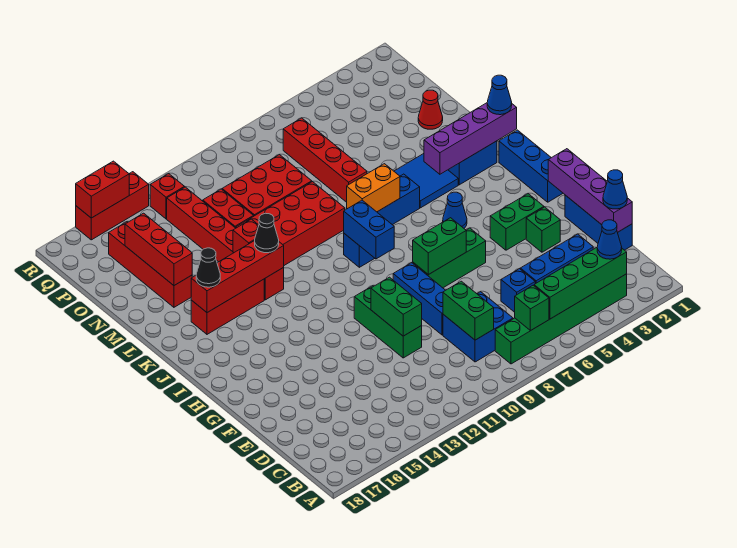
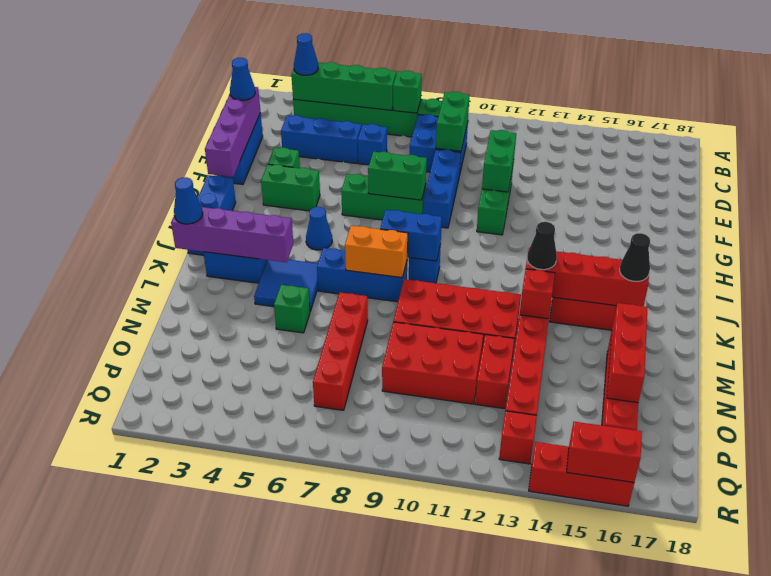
blue 1x2 brick [344,200,394,259] -> blue 1x2 brick turned to [380,210,442,261]
none -> green 1x1 brick [274,285,310,333]
red 1x1 cone [418,90,443,129] -> none

